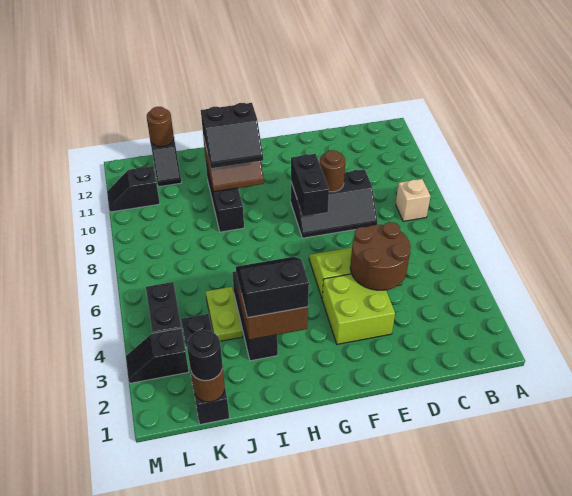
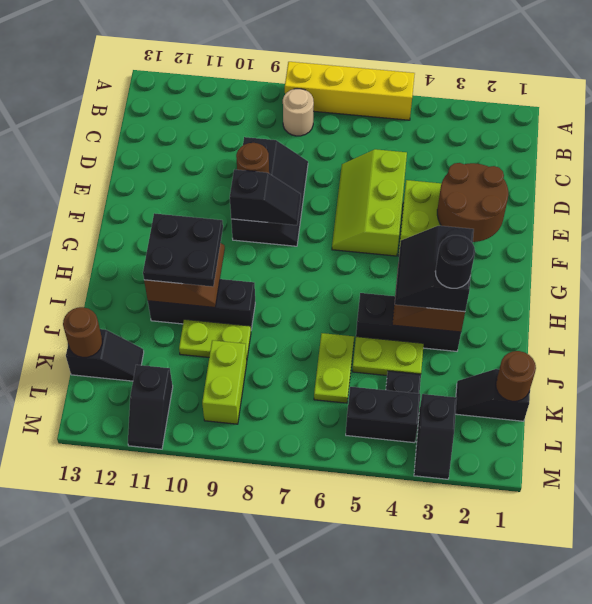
none -> yellow 1x4 brick [285,62,415,120]
tan 1x1 brick [396,179,430,221] -> tan 1x1 round brick [283,89,314,136]
brown 2x2 round brick [350,222,411,290] -> brown 2x2 round brick moved to [437,163,508,242]
black 1x2 brick [291,154,329,216] -> black 1x2 slope [230,169,301,225]
black 2x2 slope [201,103,263,168] -> black 2x2 plate [143,213,223,287]
none -> lime 1x2 plate [314,333,354,403]
none -> lime 1x2 plate [179,319,251,358]
black 1x1 round brick [187,330,222,381] -> black 1x1 round brick moved to [435,235,475,288]
none -> lime 1x2 brick [202,340,247,424]

